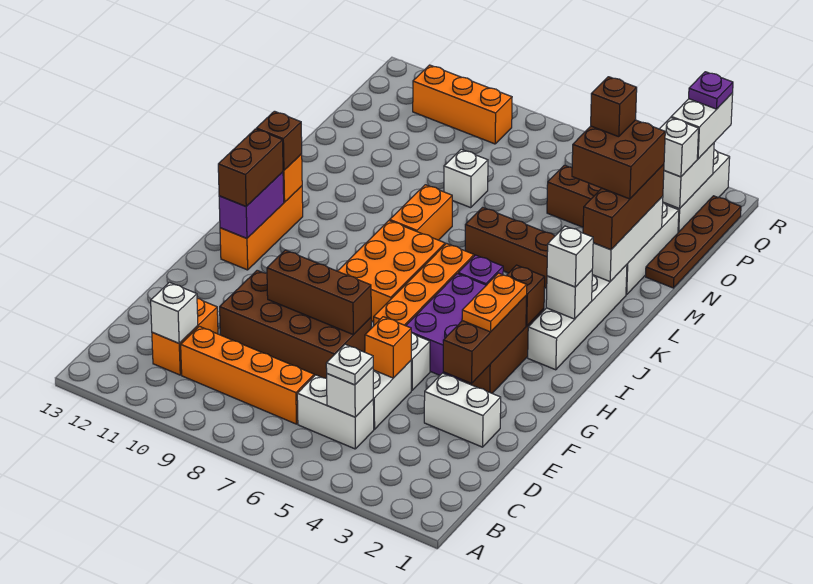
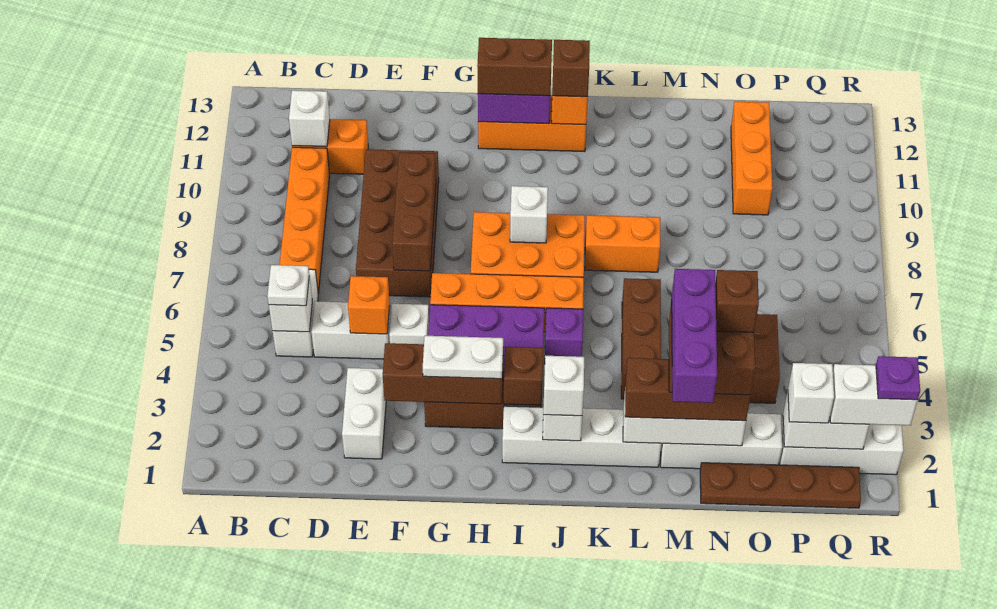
orange 1x2 plate [462,273,527,332] -> white 1x2 plate [423,336,503,379]
none -> purple 1x3 brick [672,269,717,403]
white 1x1 brick [444,149,488,208] -> white 1x1 brick moved to [510,186,548,243]
orange 1x3 brick [413,65,512,144] -> orange 1x3 brick moved to [731,102,772,215]

